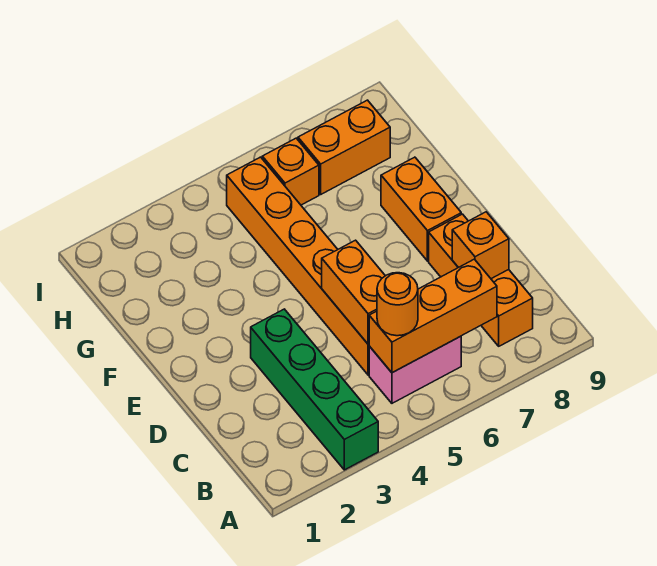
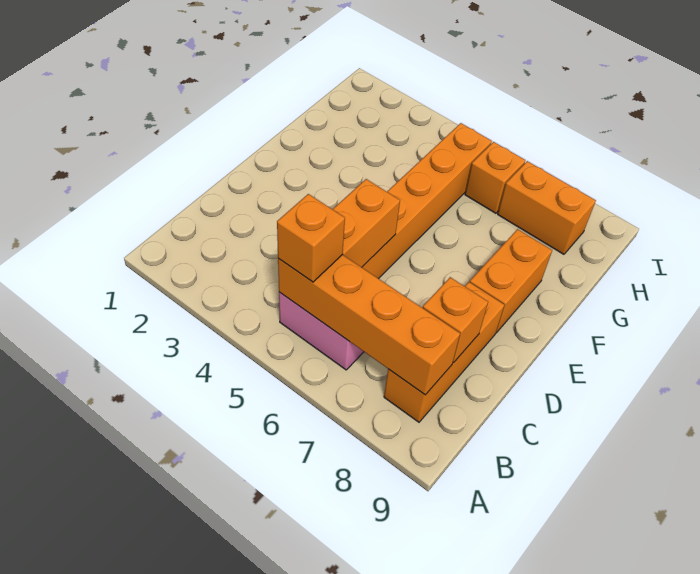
green 1x4 brick [251,309,378,470] -> none
orange 1x3 brick [369,259,497,373] -> orange 1x4 brick [278,255,460,395]
orange 1x1 round brick [377,273,418,336] -> orange 1x1 brick [277,194,345,282]

